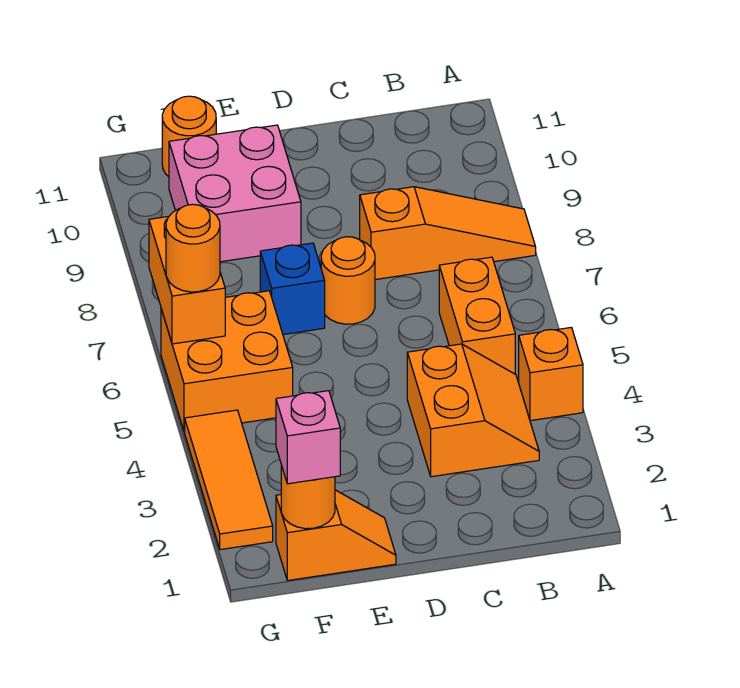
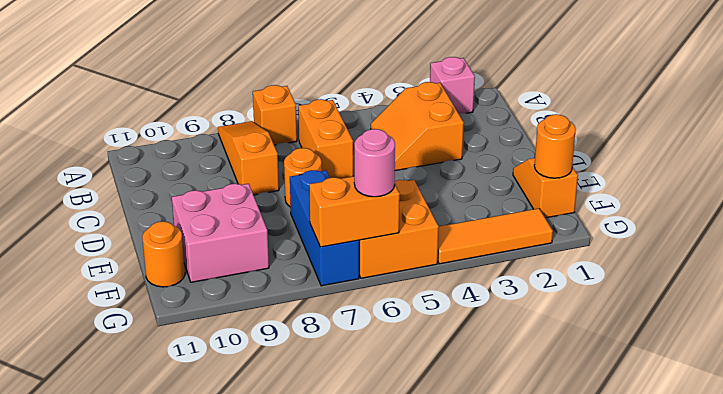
orange 1x1 brick [519,327,583,421] -> orange 1x1 brick moved to [253,85,297,145]
orange 2x2 slope [407,344,539,477] -> orange 2x2 slope turned to [371,82,464,171]
orange 1x2 brick [439,257,515,374] -> orange 1x2 brick turned to [298,99,353,179]
blue 1x1 brick [260,243,325,335] -> blue 1x3 brick [290,170,359,286]
pink 1x1 brick [276,391,340,484] -> pink 1x1 brick moved to [430,57,475,114]
orange 1x1 round brick [166,204,220,292] -> pink 1x1 round brick [354,129,395,197]

